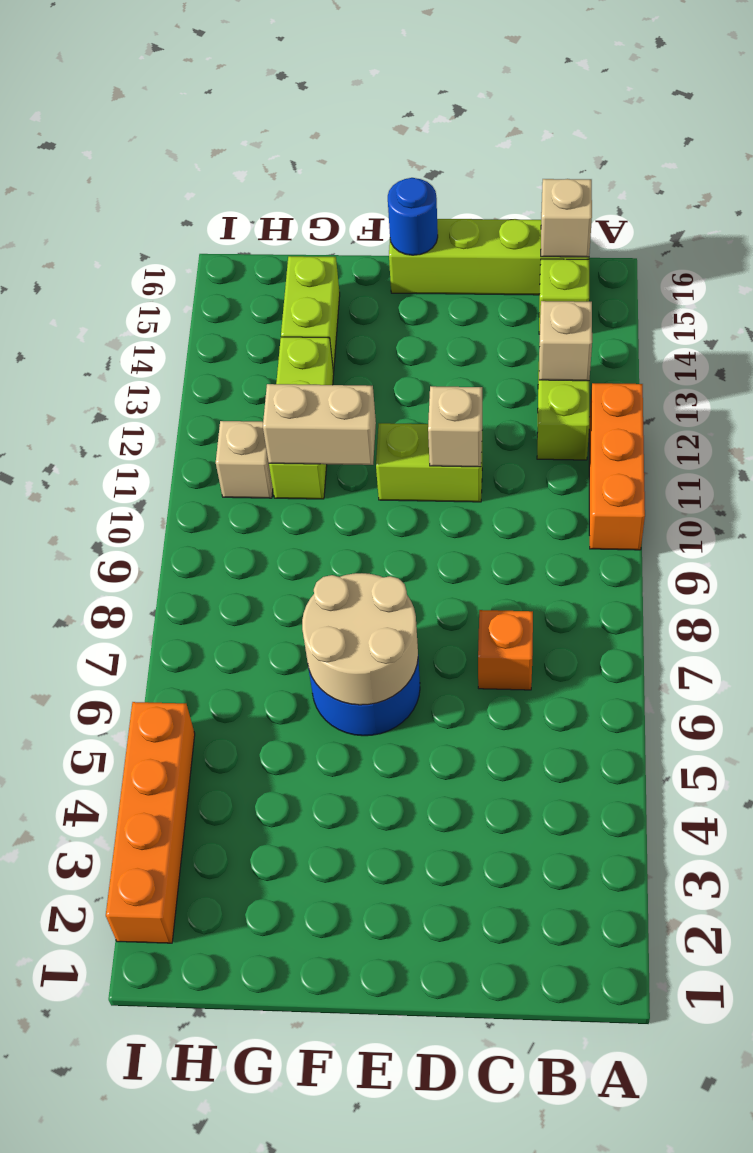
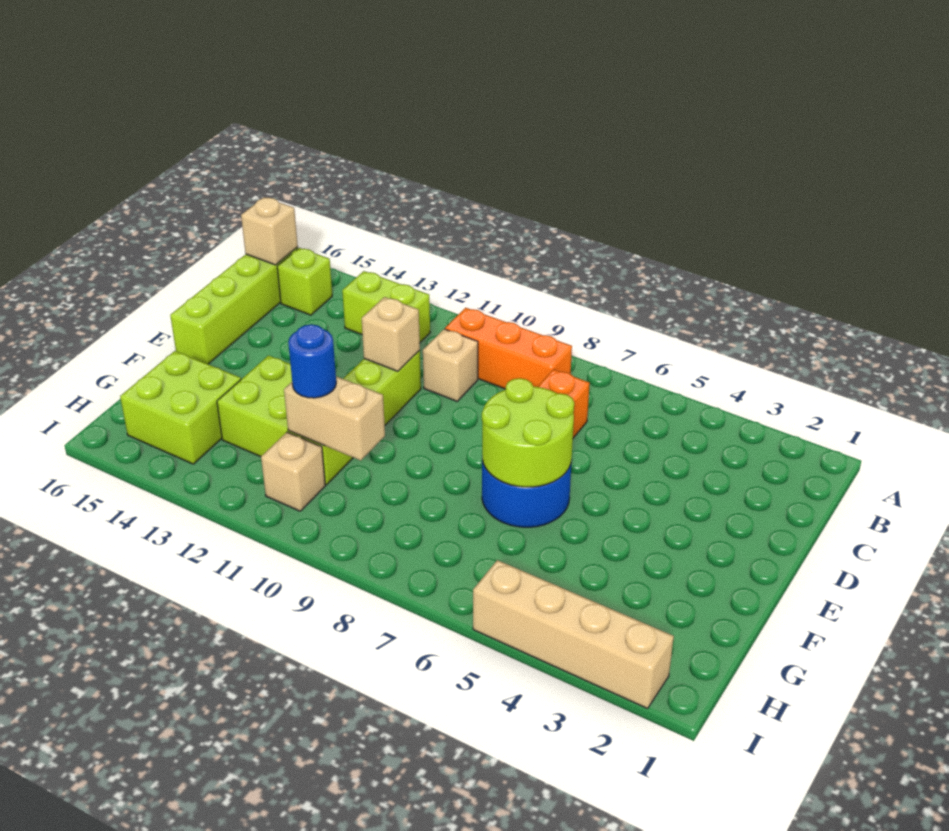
orange 1x3 brick [589,383,645,550] -> orange 1x3 brick moved to [445,308,572,389]
tan 1x1 brick [539,301,592,381] -> tan 1x1 brick moved to [423,329,478,401]
tan 2x2 round brick [302,573,418,705] -> lime 2x2 round brick [482,378,574,487]
blue 1x1 round brick [388,178,438,255] -> blue 1x1 round brick moved to [288,324,336,398]
tan 1x2 brick [263,384,376,465] -> tan 1x2 brick turned to [284,376,385,461]
lime 1x3 brick [269,337,334,499] -> lime 2x3 brick [217,355,353,485]
lime 1x2 brick [281,256,340,372] -> lime 2x2 brick [120,351,241,464]
orange 1x4 brick [106,702,195,943] -> tan 1x4 brick [473,560,674,708]

